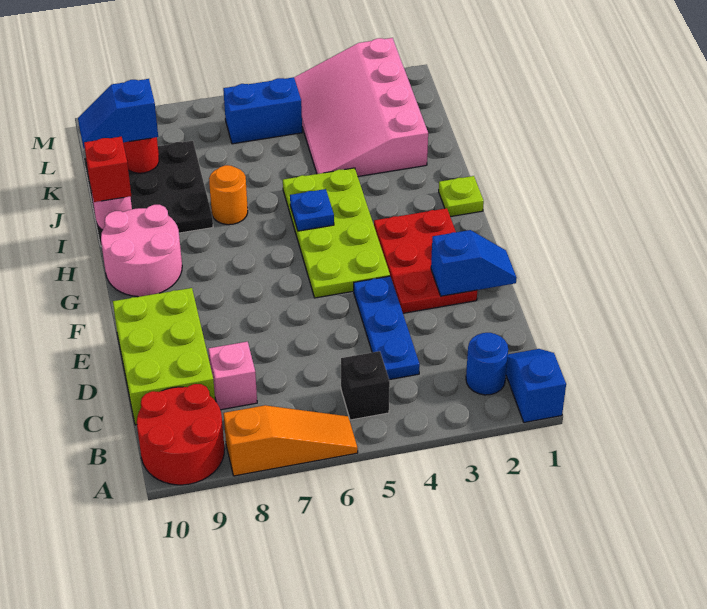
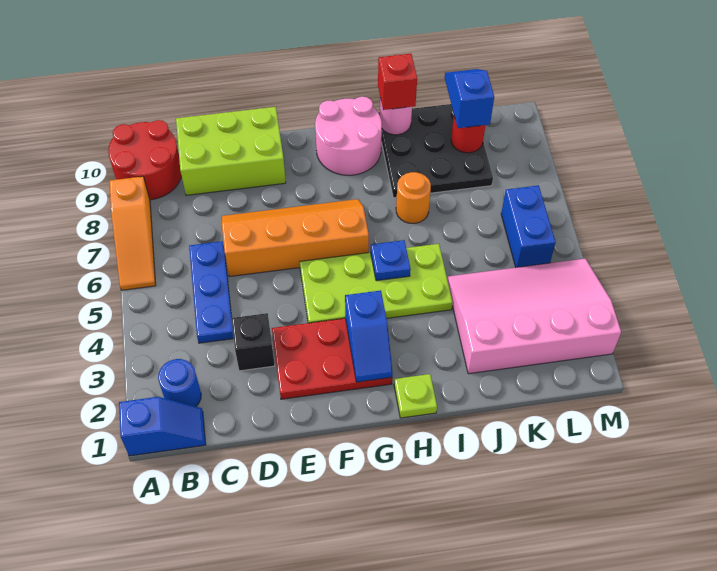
black 1x1 brick [341,351,390,420] -> black 1x1 brick moved to [232,313,275,371]
blue 1x3 plate [354,276,420,380] -> blue 1x3 plate turned to [189,241,234,343]
pink 1x1 brick [208,342,257,410] -> none
none -> orange 2x4 slope [222,199,369,277]
blue 1x2 slope [431,230,517,296] -> blue 1x2 slope moved to [345,291,393,382]

